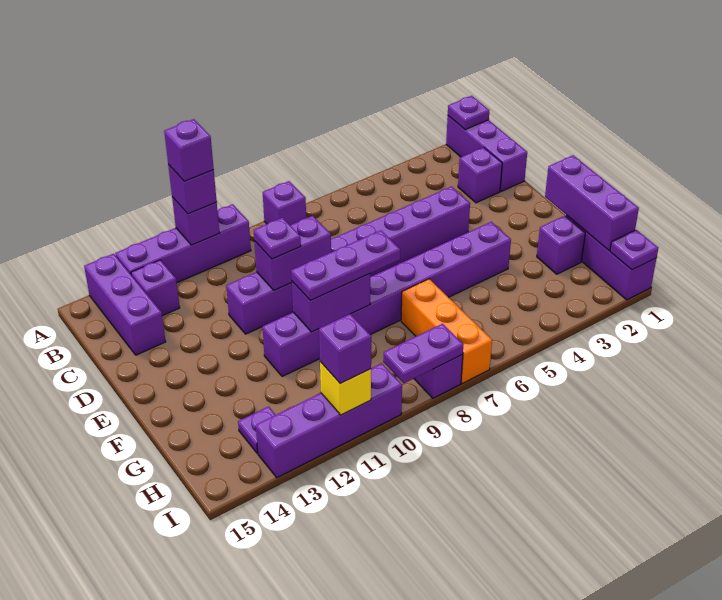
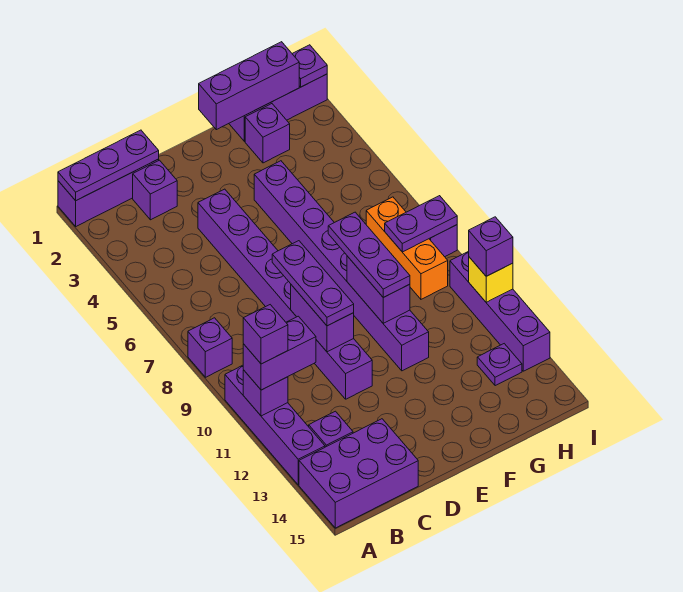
purple 1x1 plate [448,96,489,130] -> purple 1x3 plate [58,130,159,201]
purple 1x1 brick [168,165,217,214] -> purple 1x2 brick [243,316,316,390]
purple 1x3 brick [84,254,166,355] -> purple 2x3 brick [299,419,418,528]
purple 1x1 plate [254,218,301,259] -> purple 1x3 plate [272,241,354,326]
orange 1x3 brick [401,279,492,383] -> orange 1x3 brick turned to [366,197,448,299]
purple 1x2 plate [383,324,463,383] -> purple 1x2 plate turned to [385,196,457,252]

